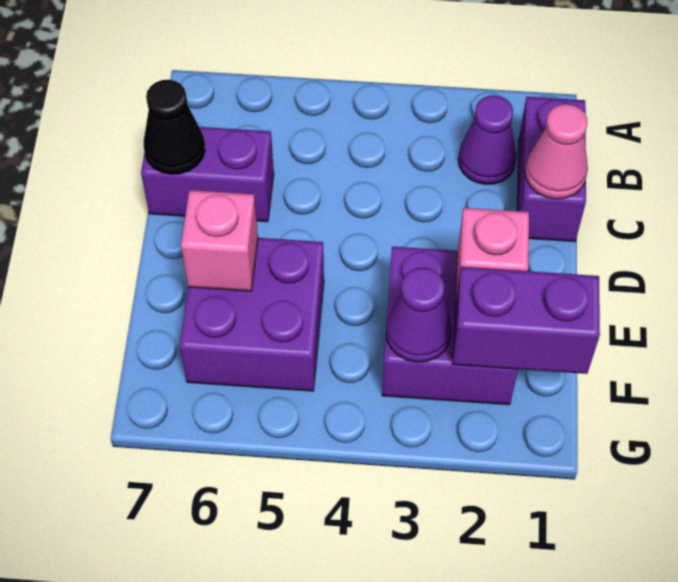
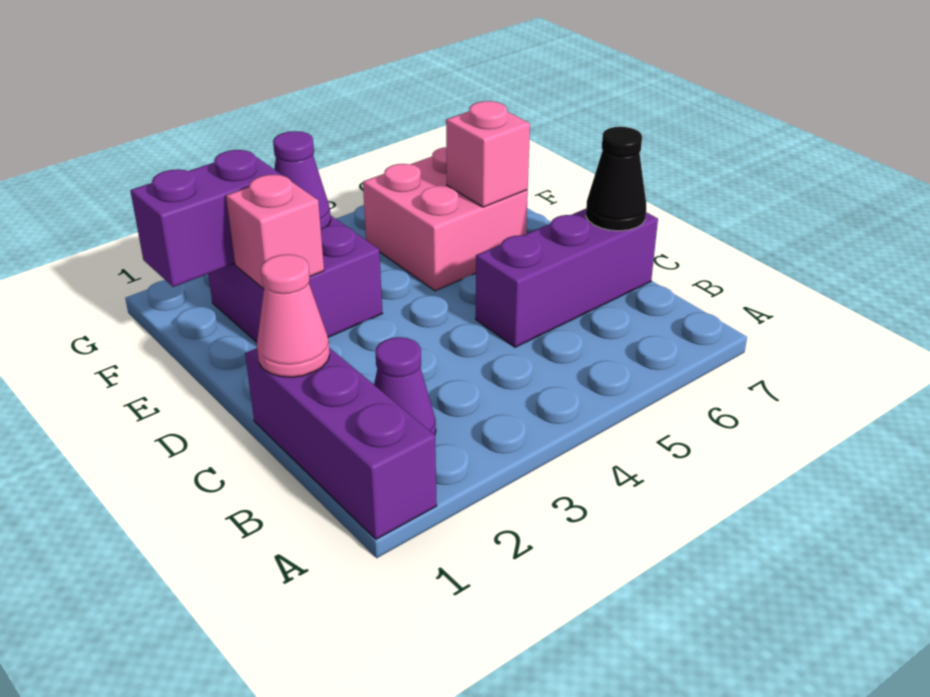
purple 1x2 brick [517,97,586,242] -> purple 1x3 brick [245,348,437,539]
purple 1x2 brick [141,127,274,222] -> purple 1x3 brick [476,209,658,347]
purple 2x2 brick [180,238,324,391] -> pink 2x2 brick [363,147,528,291]

